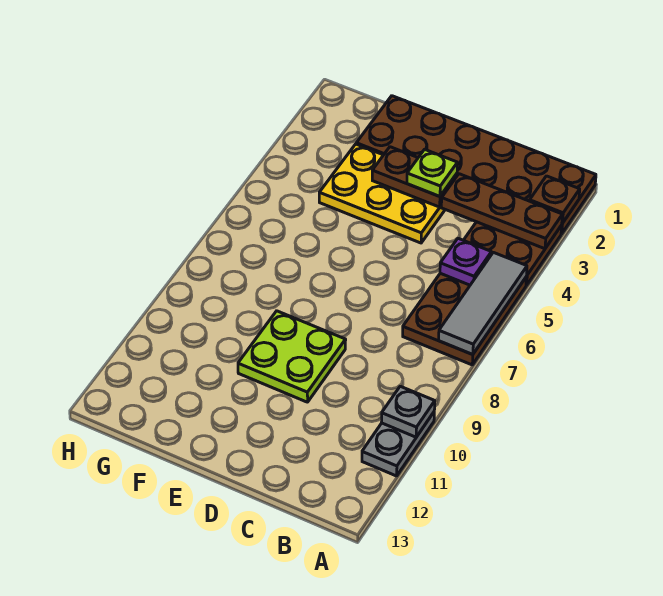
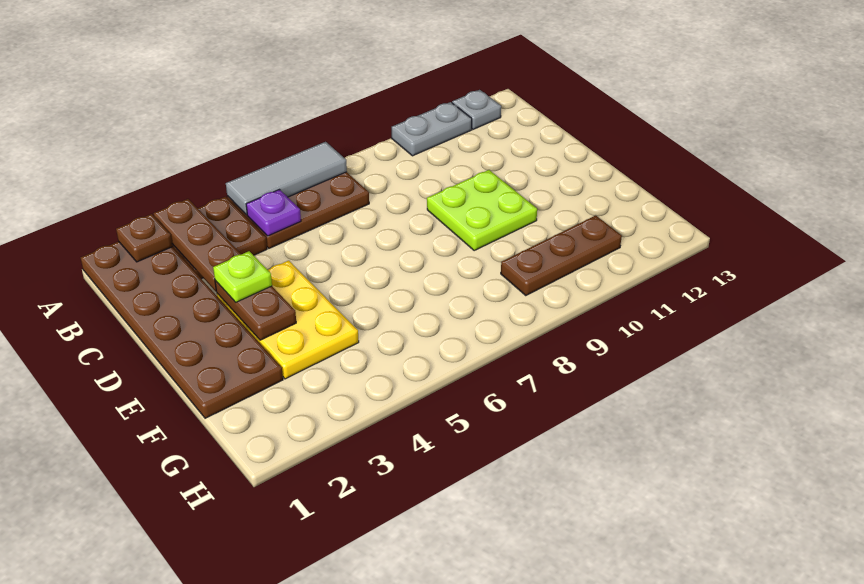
grey 1x1 plate [381,386,435,437] -> grey 1x1 plate moved to [452,90,501,129]
none -> brown 1x3 plate [501,215,622,295]

